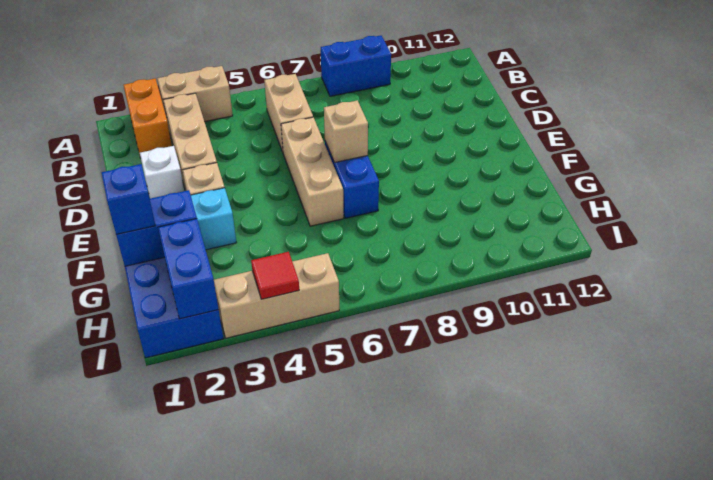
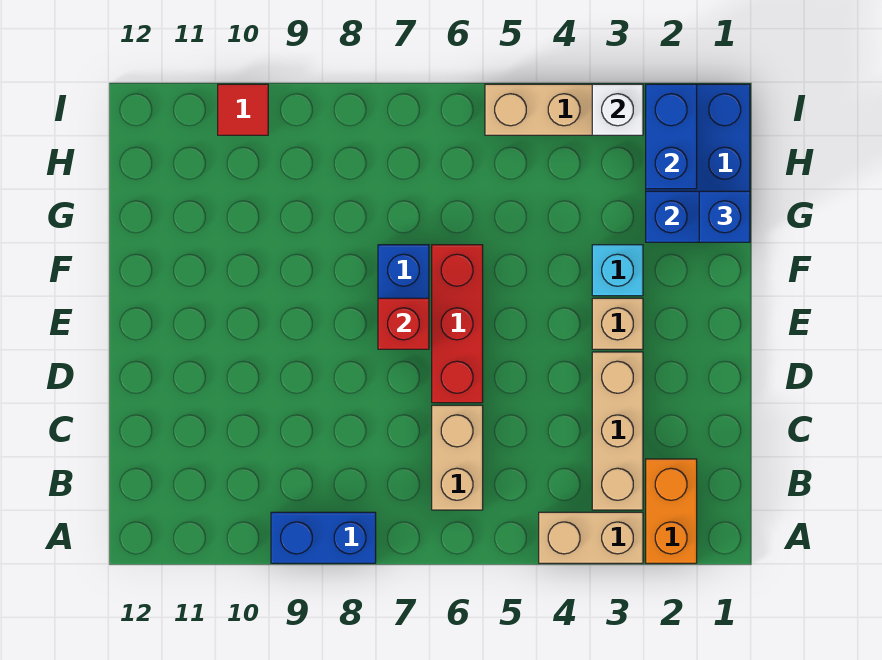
white 1x1 brick [140,146,184,198] -> white 1x1 brick moved to [592,84,643,135]
tan 1x3 brick [281,117,344,226] -> red 1x3 brick [432,245,483,403]
tan 1x1 brick [324,101,368,163] -> red 1x1 brick [378,298,429,349]
red 1x1 tile [251,252,299,299] -> red 1x1 tile moved to [218,84,268,135]

